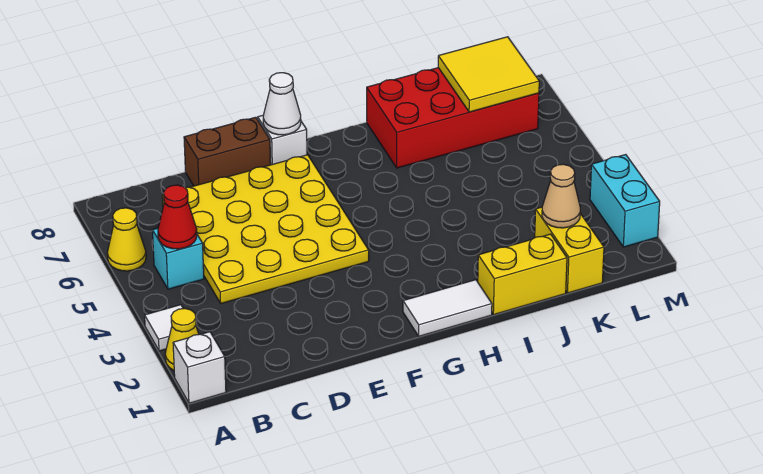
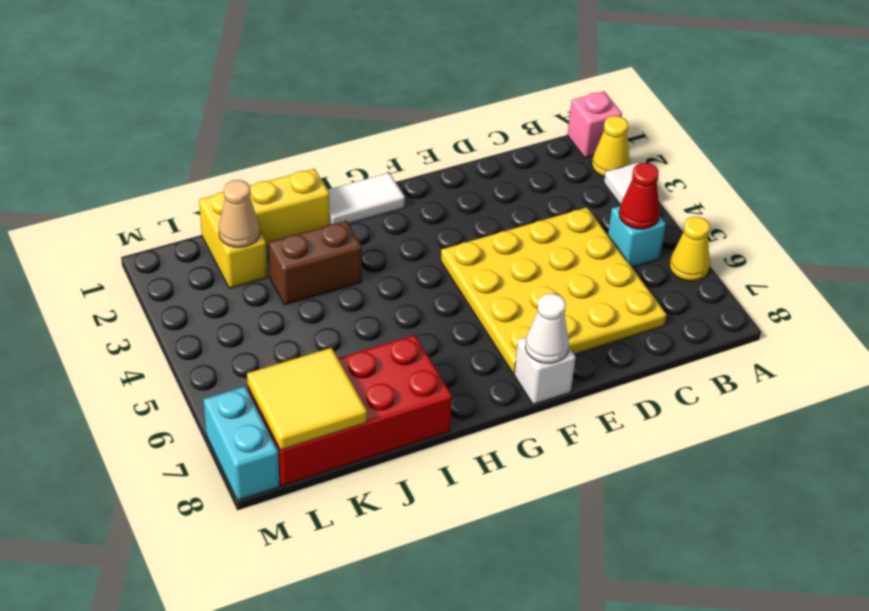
white 1x1 brick [173,332,226,403] -> pink 1x1 brick [567,91,622,158]
brown 1x2 brick [184,117,271,186] -> brown 1x2 brick moved to [269,221,362,305]
cyan 1x2 brick [590,155,660,247] -> cyan 1x2 brick moved to [203,387,280,500]

